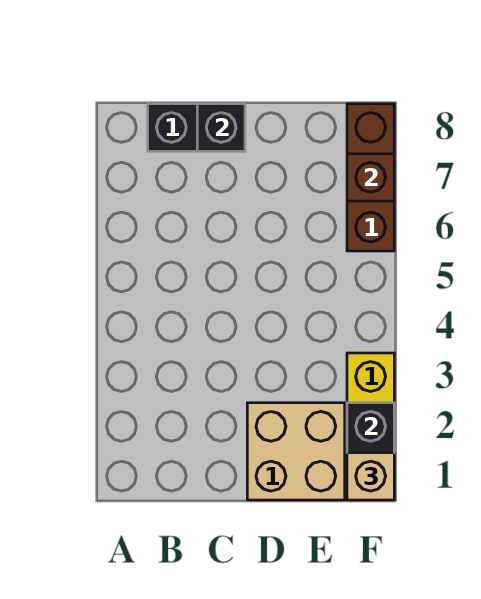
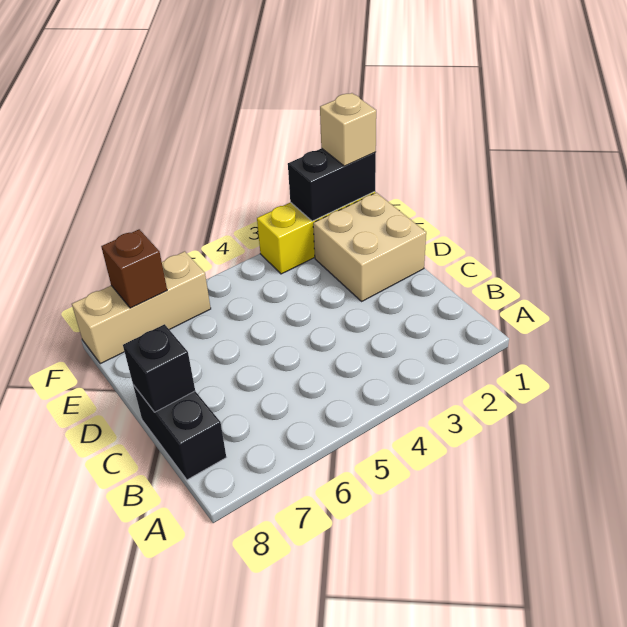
brown 1x3 brick [347,104,394,251] -> tan 1x3 brick [72,251,211,364]

